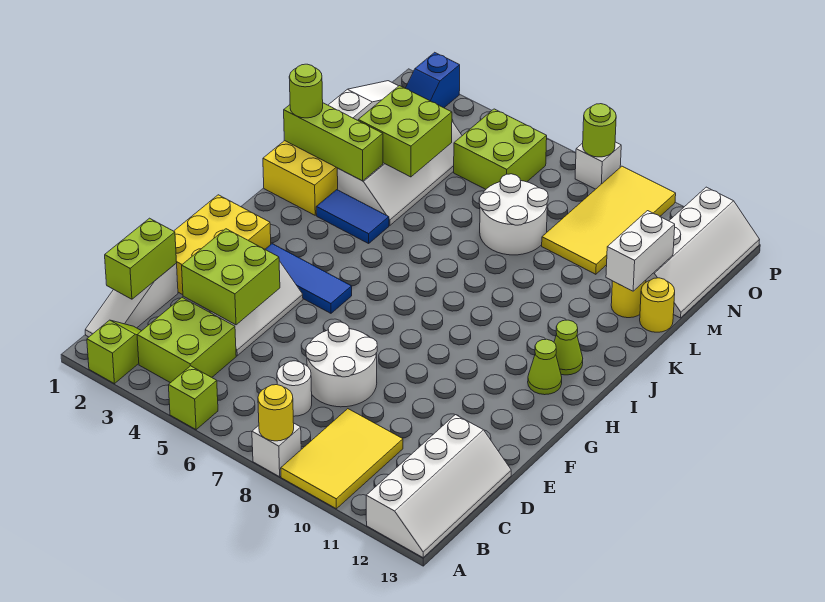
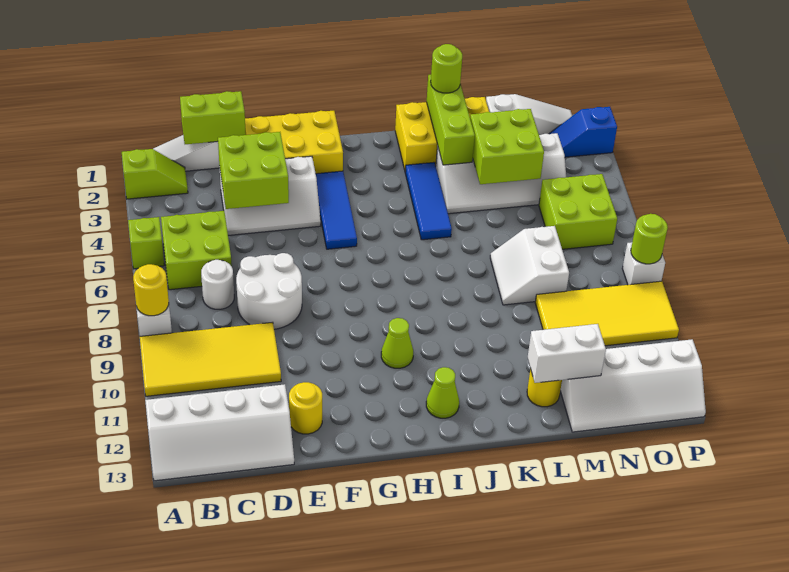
yellow 2x3 tile [281,409,403,509] -> yellow 2x4 tile [140,322,281,396]
lime 2x2 brick [137,298,236,383] -> lime 2x2 brick moved to [161,211,232,290]
lime 1x1 cone [528,339,562,395] -> lime 1x1 cone moved to [381,318,413,368]
blue 1x2 tile [316,190,389,244] -> blue 1x3 tile [405,162,452,240]
white 2x2 round brick [479,174,548,255] -> white 2x2 slope [490,226,569,305]
yellow 1x1 round brick [640,278,675,332] -> yellow 1x1 round brick moved to [289,382,322,434]

